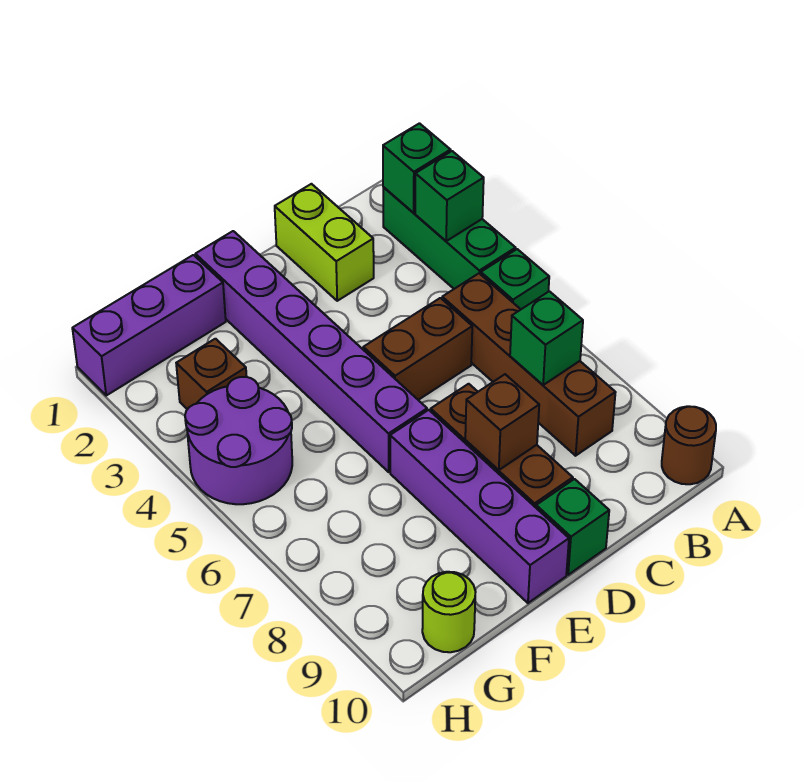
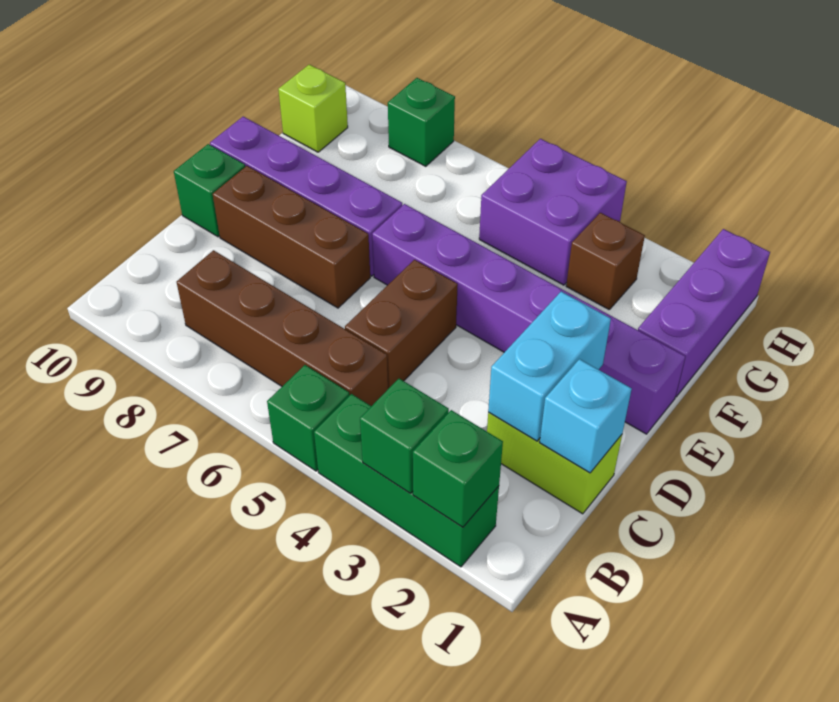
brown 1x1 round brick [662,406,716,484] -> none
green 1x1 brick [510,291,583,385] -> green 1x1 brick moved to [388,78,455,166]
none -> cyan 1x1 brick [540,359,632,473]
none -> cyan 1x2 brick [488,292,611,441]
brown 1x1 brick [465,374,539,470] -> none
purple 2x2 round brick [185,377,292,504] -> purple 2x2 brick [479,139,627,285]
lime 1x1 round brick [422,572,476,652] -> lime 1x1 brick [278,65,348,152]

